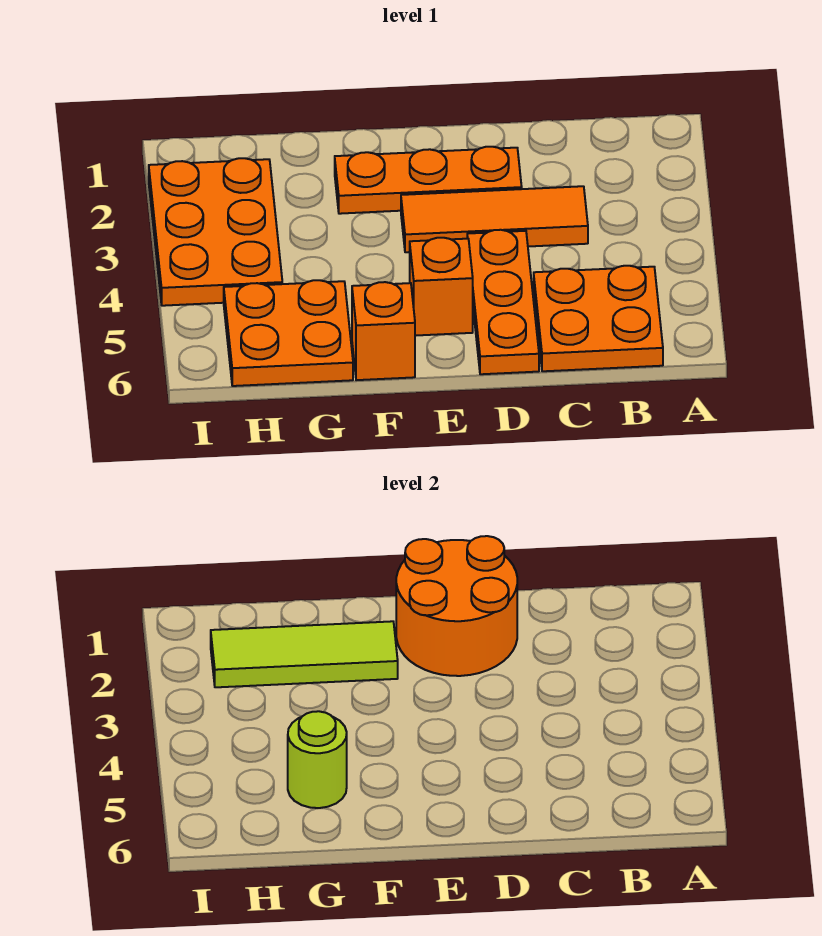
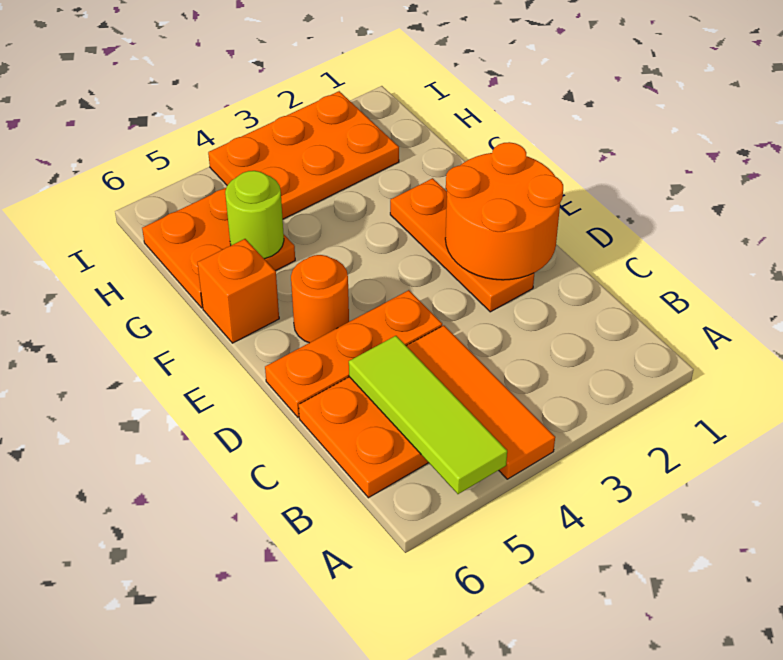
orange 1x3 tile [401,186,588,252] -> orange 1x3 tile moved to [407,325,555,479]
orange 1x1 brick [410,238,473,336] -> orange 1x1 round brick [291,255,349,343]
lime 1x3 tile [211,621,398,687] -> lime 1x3 tile moved to [349,336,507,494]

